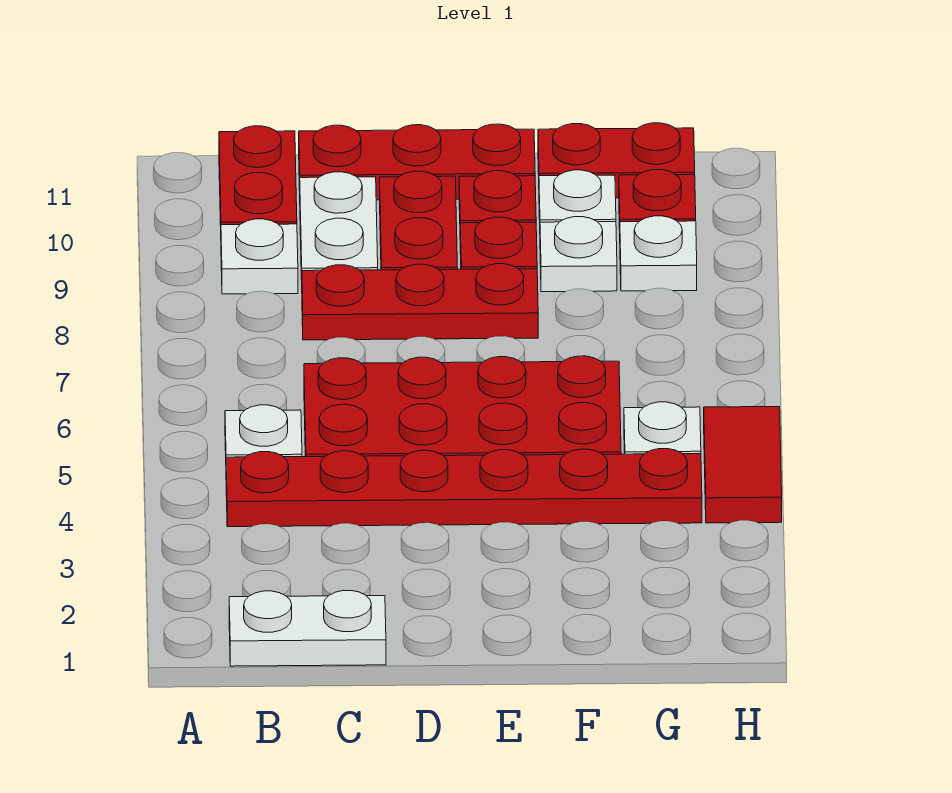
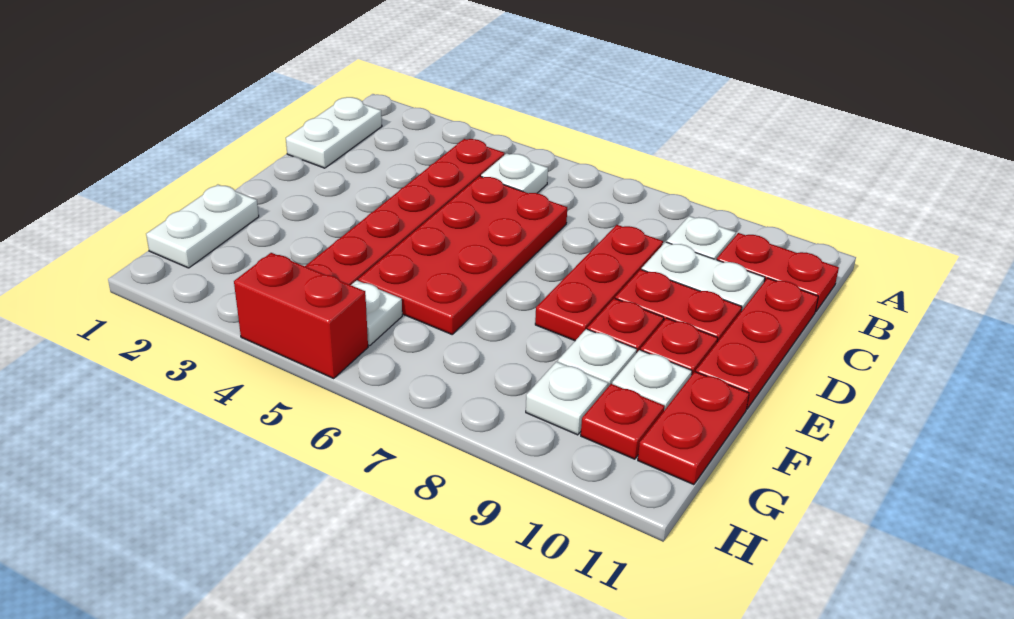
none -> white 1x2 plate [146,185,259,268]
red 1x2 tile [704,407,782,523] -> red 1x2 brick [234,253,368,378]

